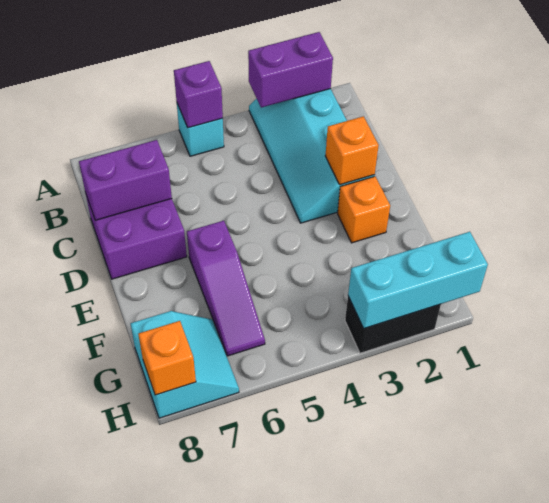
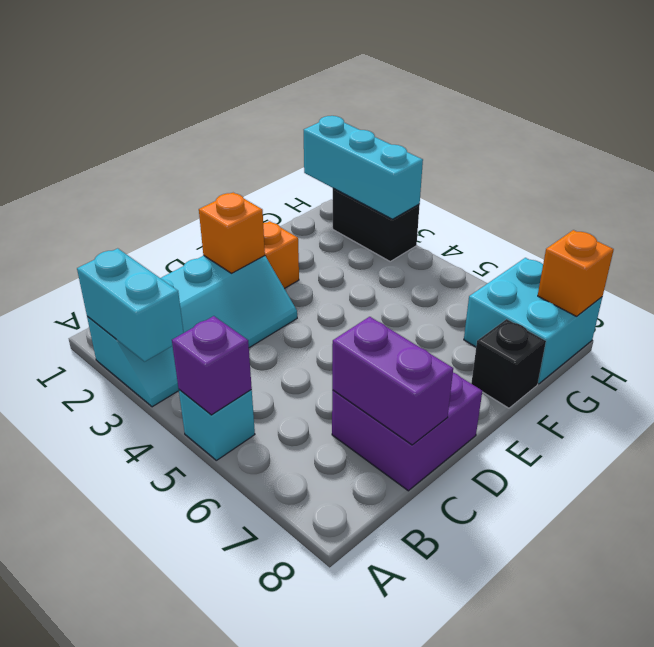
purple 1x2 brick [248,32,333,108] -> cyan 1x2 brick [77,248,184,362]
purple 1x3 slope [187,221,265,356] -> none
none -> black 1x1 brick [471,319,546,408]
cyan 2x2 slope [130,311,239,418] -> cyan 2x2 brick [464,258,602,384]

